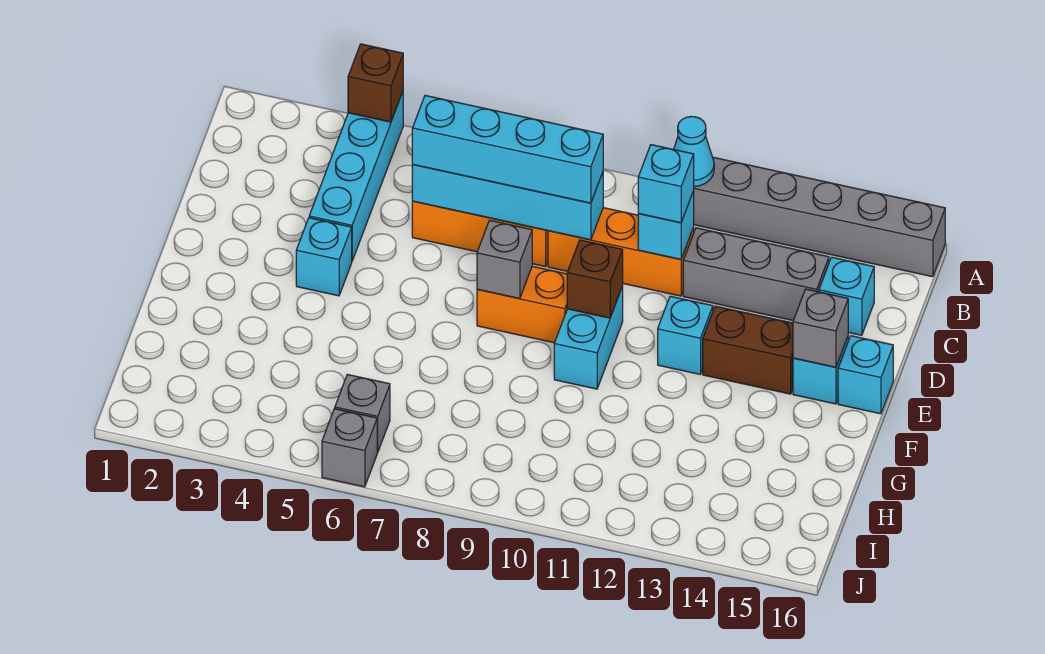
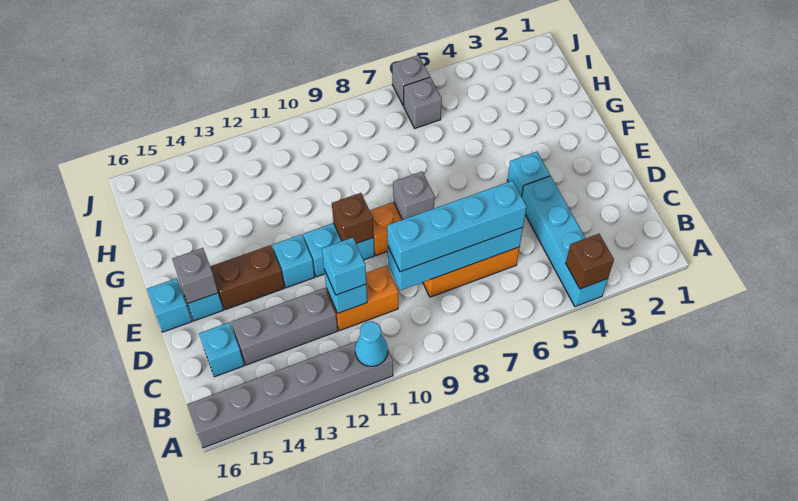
orange 1x3 brick [548,208,694,296] -> orange 1x2 brick [326,266,398,331]
cyan 1x2 brick [554,286,623,389] -> cyan 1x2 brick turned to [303,223,374,277]

